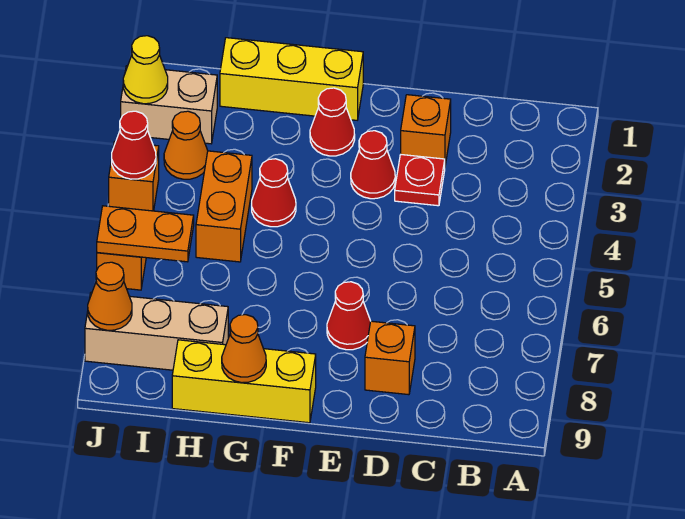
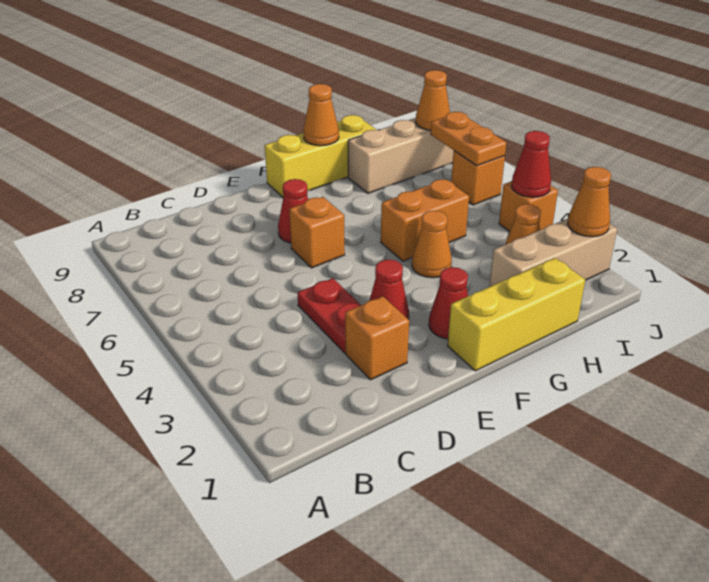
red 1x1 plate [395,155,445,206] -> red 1x2 plate [298,278,361,353]
orange 1x1 brick [365,321,415,395] -> orange 1x1 brick moved to [289,197,345,268]
red 1x1 cone [252,159,296,227] -> orange 1x1 cone [412,211,452,278]
orange 1x2 brick [196,151,252,262] -> orange 1x2 brick turned to [381,179,469,261]
tan 1x2 brick [121,66,217,144] -> tan 1x3 brick [489,219,617,287]
orange 1x2 plate [97,206,194,262] -> orange 1x2 plate turned to [431,112,507,166]
yellow 1x1 cone [123,36,168,104] -> orange 1x1 cone [568,167,611,237]

